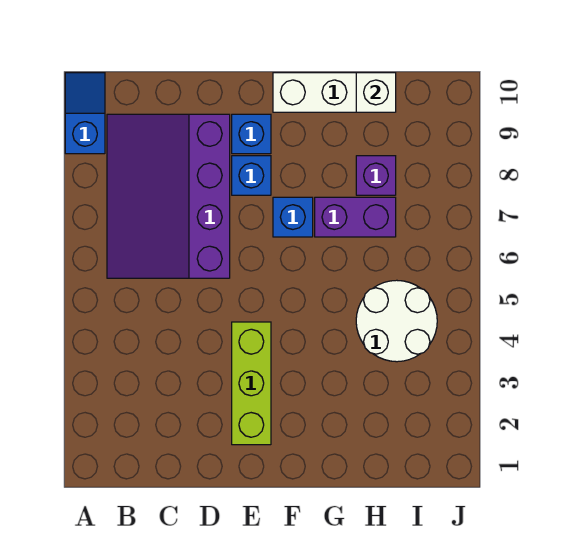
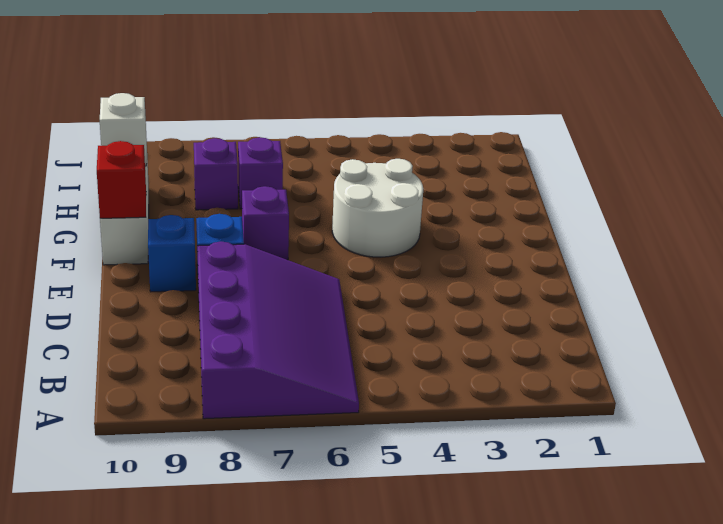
blue 1x2 slope [65,73,105,154] -> none
purple 3x4 slope [107,114,230,278] -> purple 3x4 slope turned to [197,242,359,419]
lime 1x3 brick [232,322,271,445] -> none
blue 1x1 brick [273,197,313,237] -> purple 1x1 brick [242,186,289,260]
none -> red 1x1 brick [97,141,146,218]
purple 1x2 brick [315,197,396,237] -> purple 1x1 brick [238,137,283,209]
white 2x2 round brick [356,280,437,362] -> white 2x2 round brick moved to [332,159,423,257]

